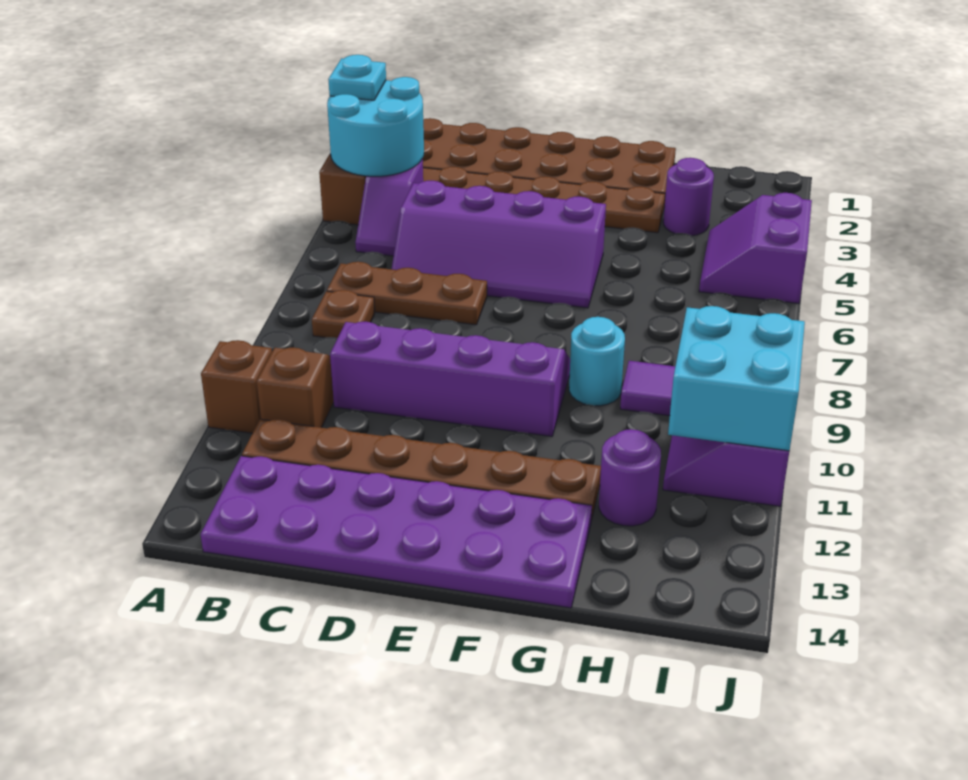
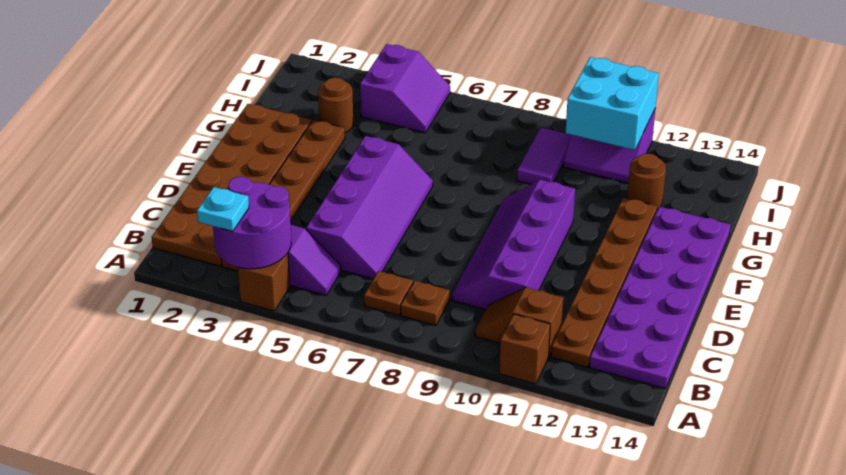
cyan 2x2 round brick [327,77,424,176] -> purple 2x2 round brick [213,177,291,269]
brown 1x3 plate [327,262,487,325] -> brown 1x1 plate [364,271,413,315]
cyan 1x1 round brick [569,317,625,406] -> none
purple 1x1 round brick [663,158,714,236] -> brown 1x1 round brick [318,78,353,133]
purple 1x1 round brick [599,429,661,526] -> brown 1x1 round brick [627,154,666,209]
purple 2x2 slope [699,193,812,303] -> purple 2x2 slope turned to [360,44,450,133]

